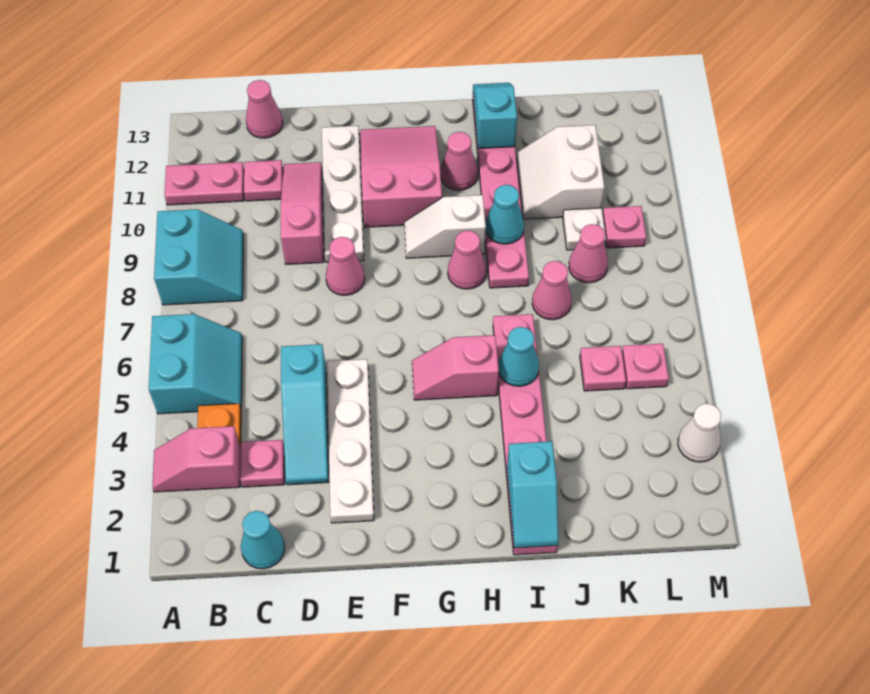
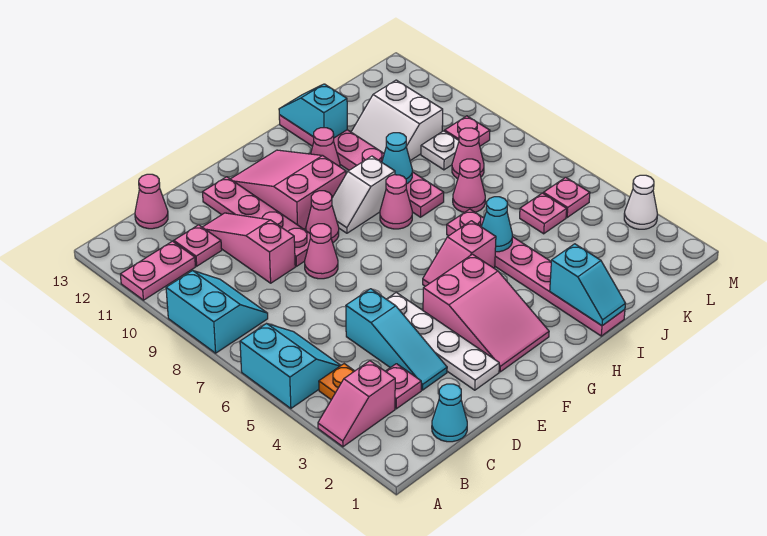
white 1x4 plate [322,126,364,262] -> pink 1x4 plate [203,177,310,266]
none -> pink 2x3 slope [423,254,549,372]
none -> pink 1x1 cone [306,191,339,243]

